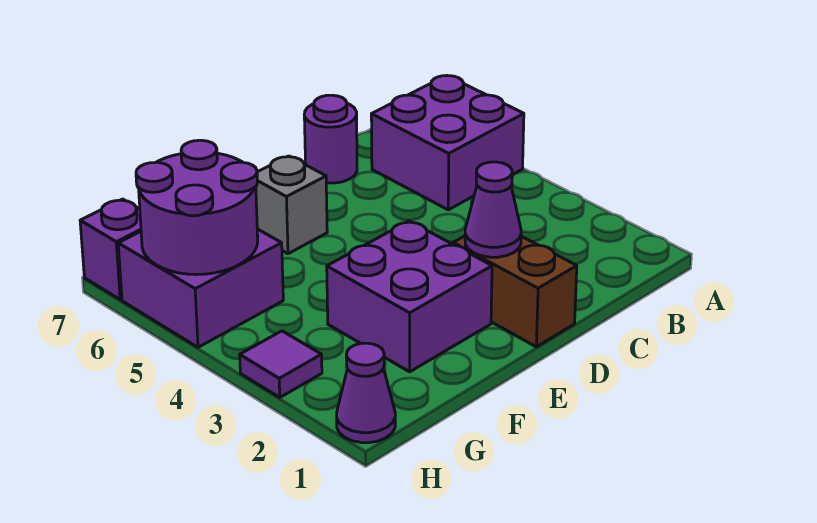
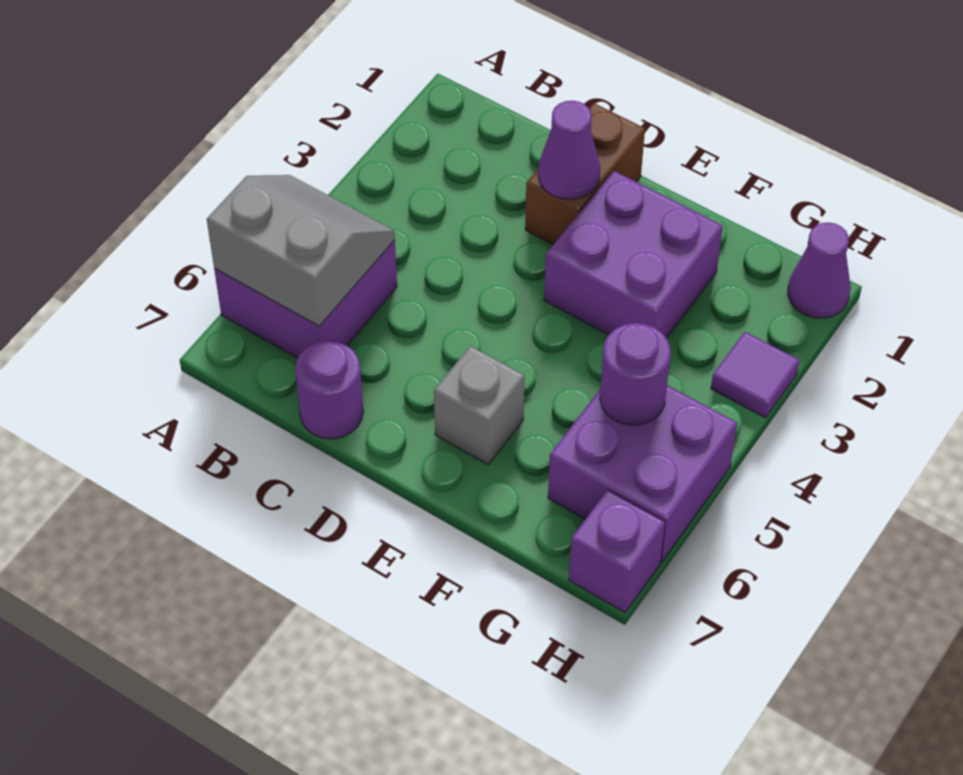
none -> grey 2x2 slope [207,175,395,326]
purple 2x2 round brick [136,140,258,275] -> purple 1x1 round brick [600,323,671,425]

